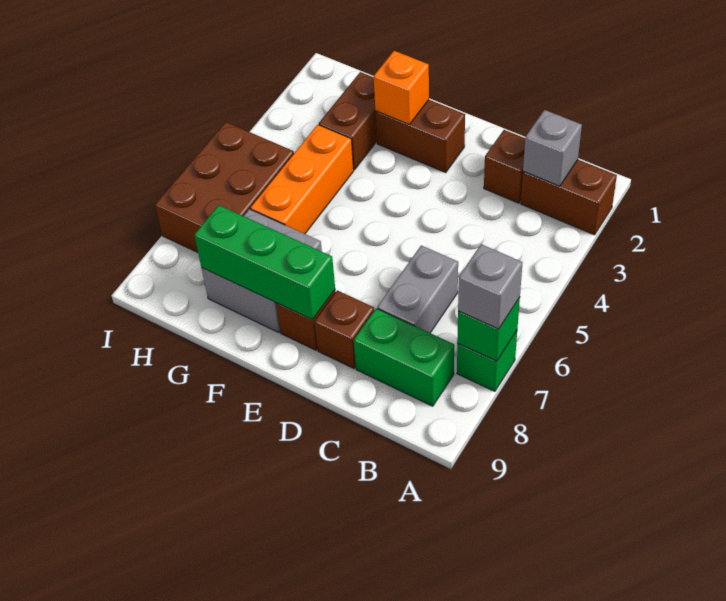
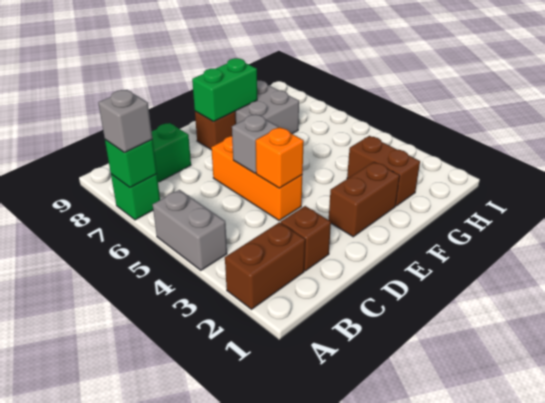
grey 1x1 brick [523,110,582,186] -> grey 1x1 brick moved to [232,114,278,173]
grey 1x2 brick [377,245,458,333] -> grey 1x2 brick moved to [153,190,227,270]
brown 1x1 brick [314,290,374,368] -> none
green 1x3 brick [195,205,335,320] -> green 1x2 brick [192,58,257,122]
orange 1x1 brick [374,51,429,125] -> orange 1x1 brick moved to [256,127,304,188]
orange 1x3 brick [250,125,354,234] -> orange 1x3 brick moved to [211,136,302,221]
brown 2x3 brick [155,122,294,252] -> none

